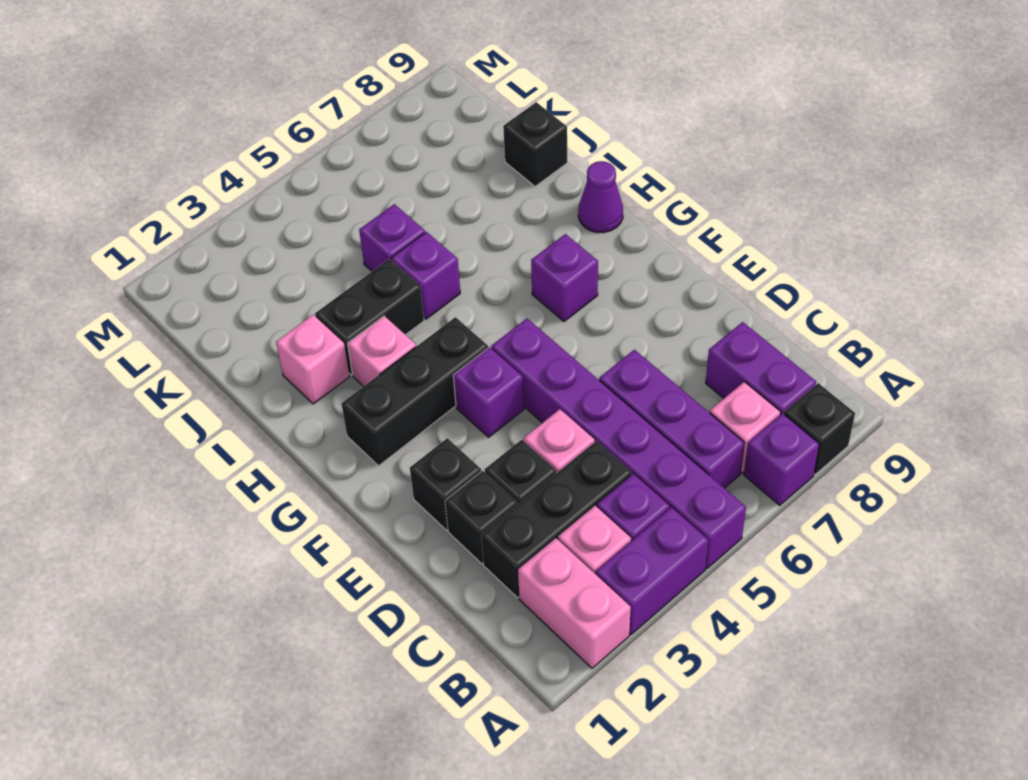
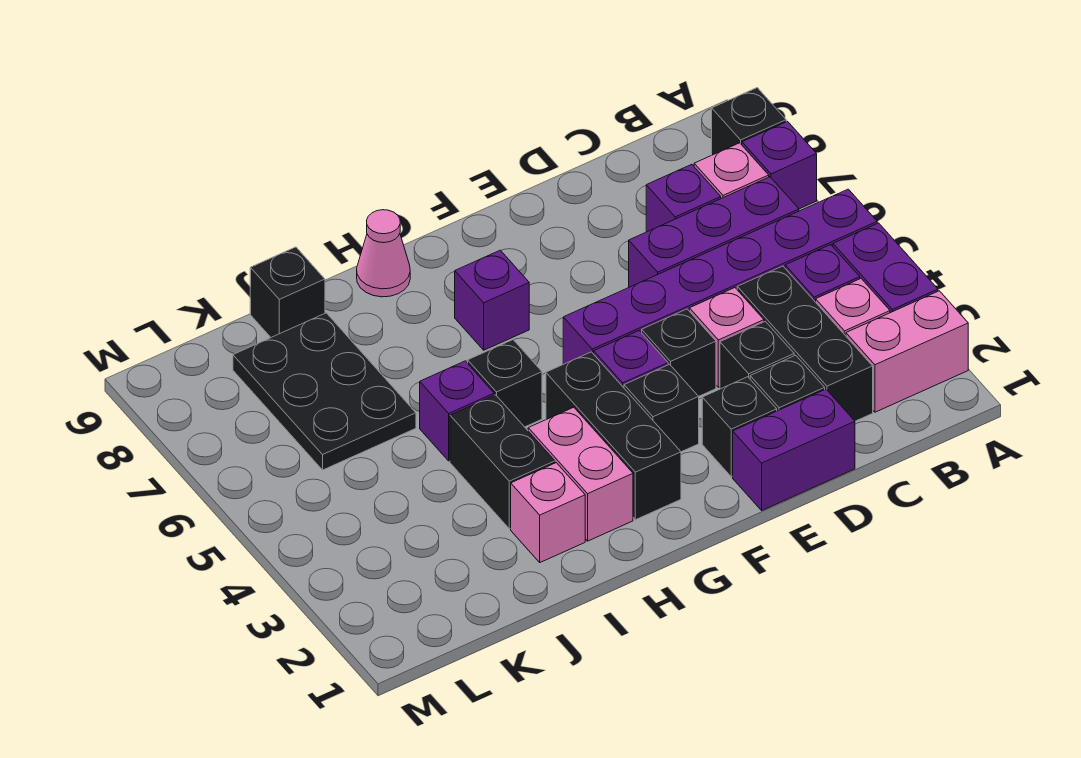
purple 1x2 brick [706,322,816,415] -> purple 1x2 brick moved to [733,389,855,510]
none -> black 1x1 brick [642,309,716,396]
none -> black 1x1 brick [624,364,699,452]
pink 1x1 brick [348,316,416,387] -> pink 1x2 brick [528,407,633,541]
none -> black 1x1 brick [468,340,542,427]
purple 1x1 cone [578,161,623,233] -> pink 1x1 cone [357,210,410,297]
purple 1x1 brick [359,204,425,271] -> purple 1x1 brick moved to [646,164,721,232]
none -> black 2x3 plate [233,313,416,470]

